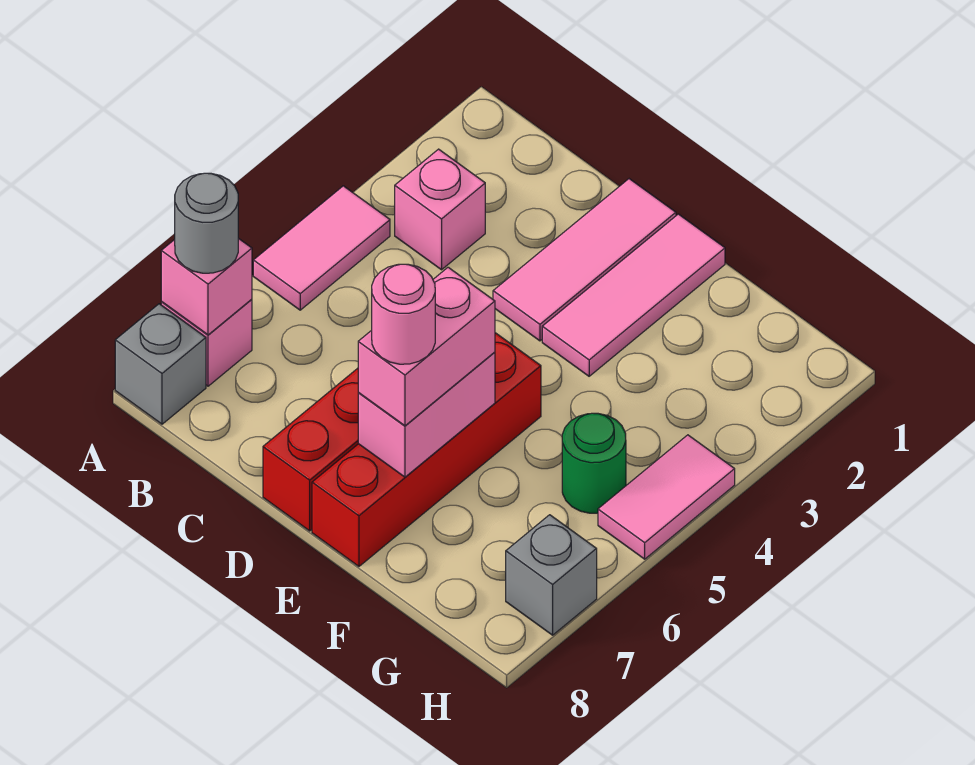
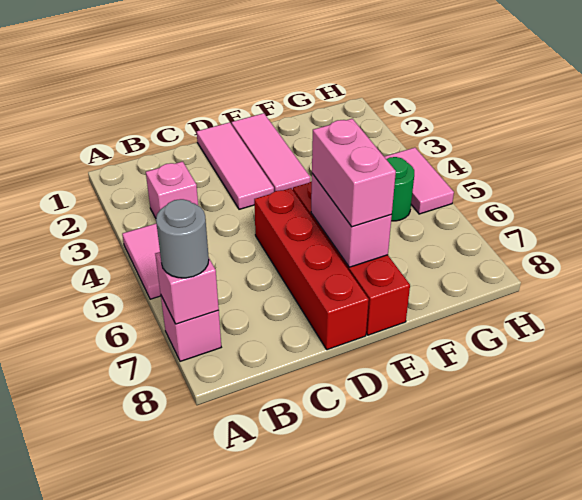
grey 1x1 brick [115,304,206,424] -> none
pink 1x1 round brick [372,264,435,364] -> none
grey 1x1 brick [506,515,597,635] -> none

